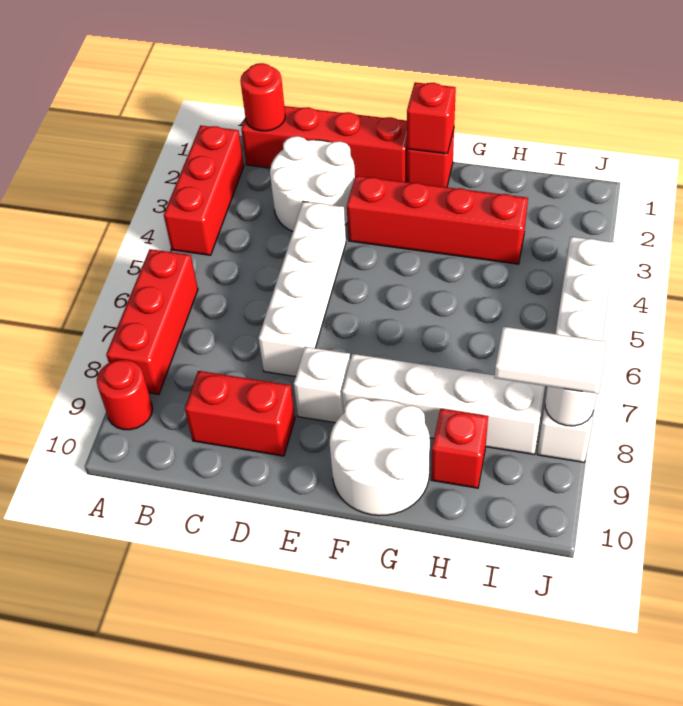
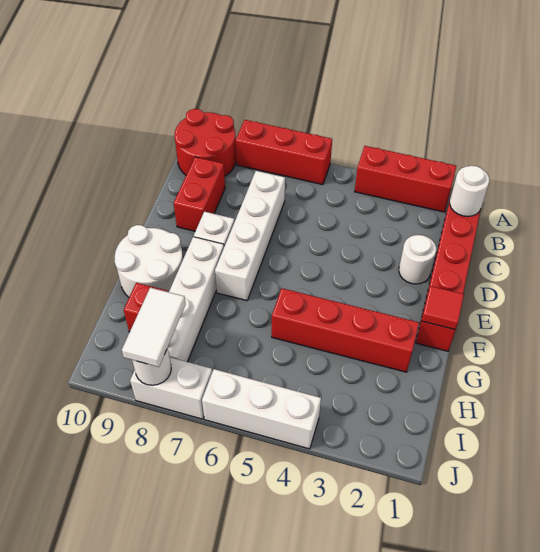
red 1x1 round brick [97,360,153,430] -> red 2x2 round brick [175,109,236,176]
red 1x1 round brick [240,63,285,131] -> white 1x1 round brick [450,166,489,216]
white 2x2 round brick [270,136,355,232] -> white 1x1 round brick [399,235,436,284]
white 1x4 brick [259,202,346,377] -> white 1x4 brick turned to [215,171,285,301]
red 1x4 brick [347,176,528,264] -> red 1x4 brick turned to [272,288,419,372]
red 1x1 brick [407,82,456,154] -> red 1x1 tile [422,286,464,330]

